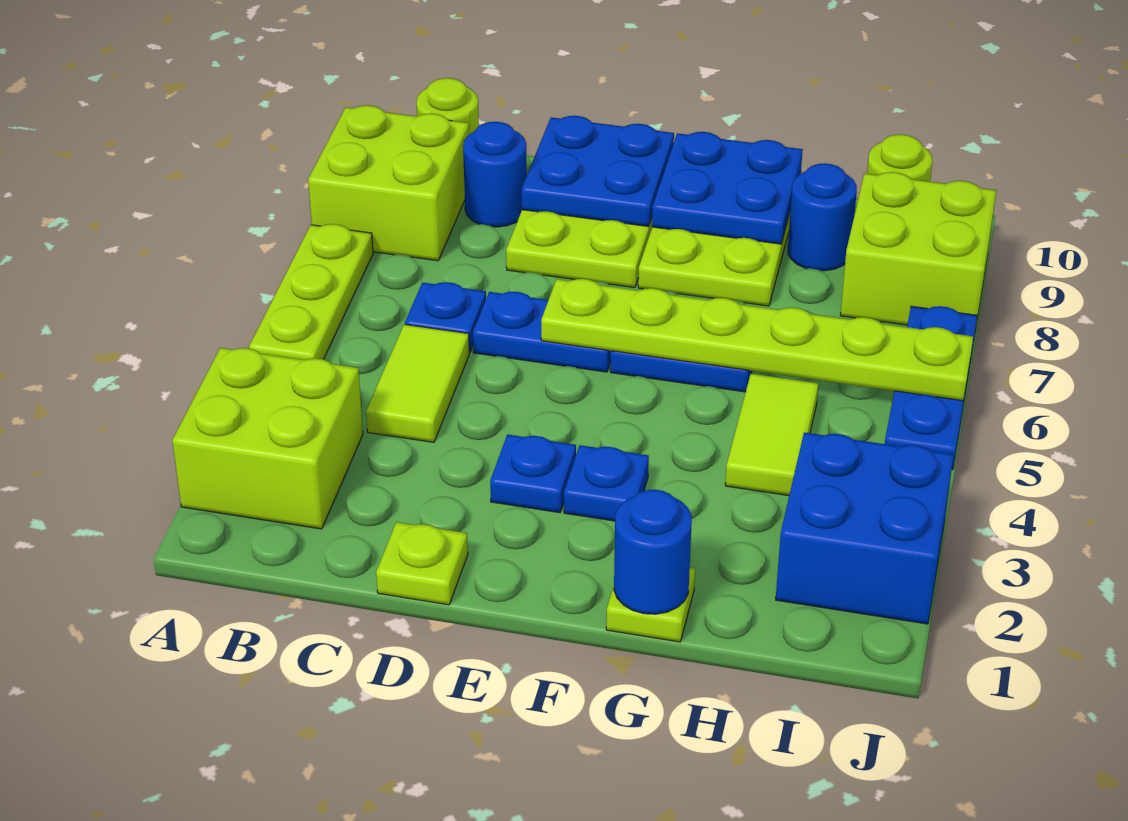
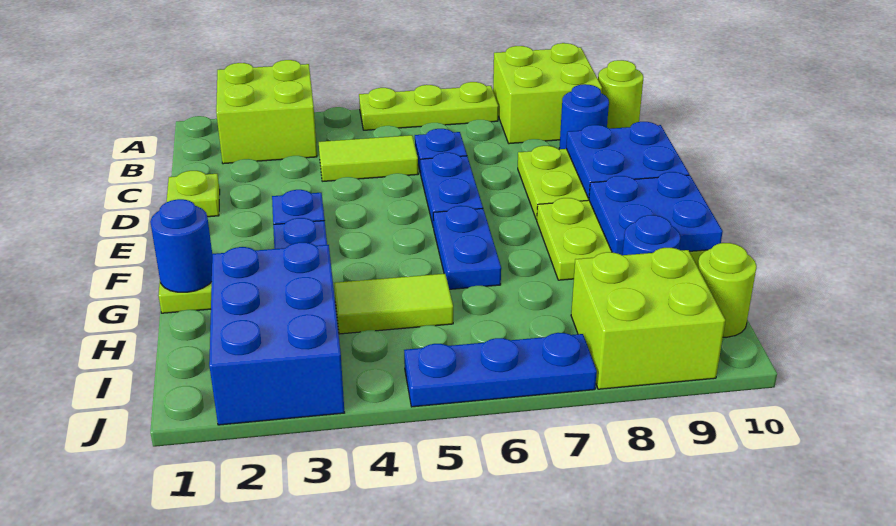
lime 1x6 plate [541,279,973,401] -> none
blue 2x2 brick [776,432,954,624] -> blue 2x3 brick [209,242,345,425]

